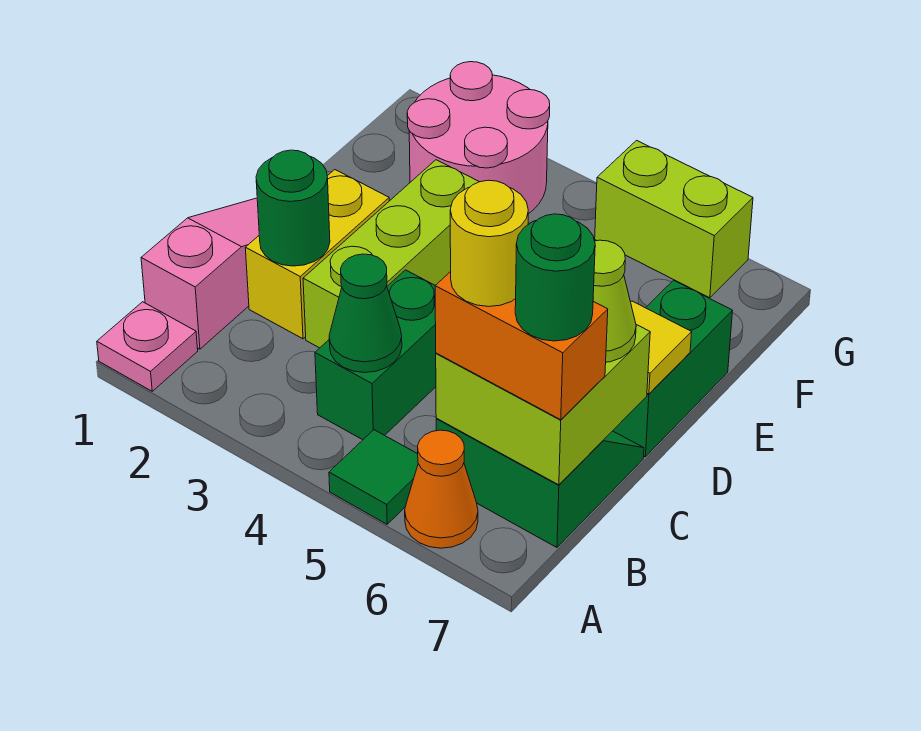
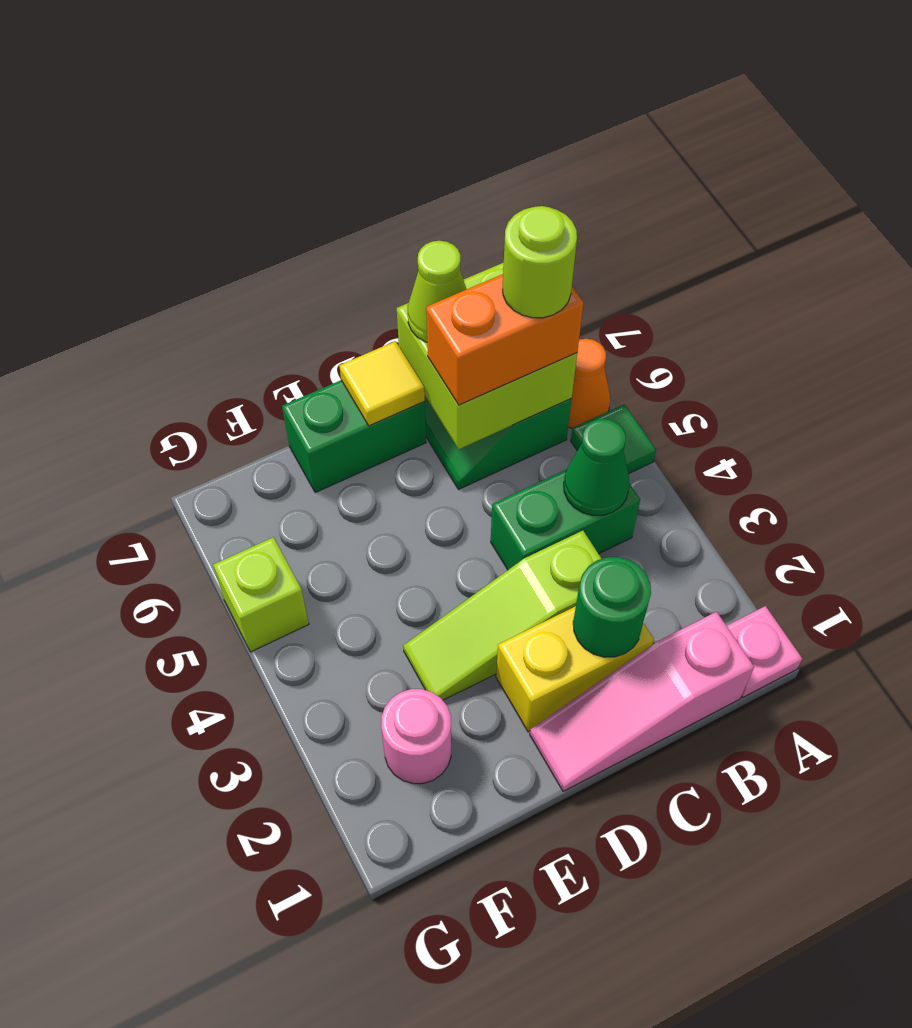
orange 1x2 brick [435,272,608,420] -> orange 1x2 brick turned to [426,274,584,405]
yellow 1x1 round brick [450,180,528,307] -> lime 1x1 round brick [503,206,577,318]
green 1x1 round brick [515,214,595,341] -> none
lime 1x3 brick [303,160,479,348] -> lime 1x3 slope [403,531,601,700]
pink 2x2 round brick [407,62,550,214] -> pink 1x1 round brick [381,689,451,784]
lime 1x2 brick [595,141,753,298] -> lime 1x1 brick [213,537,309,652]

